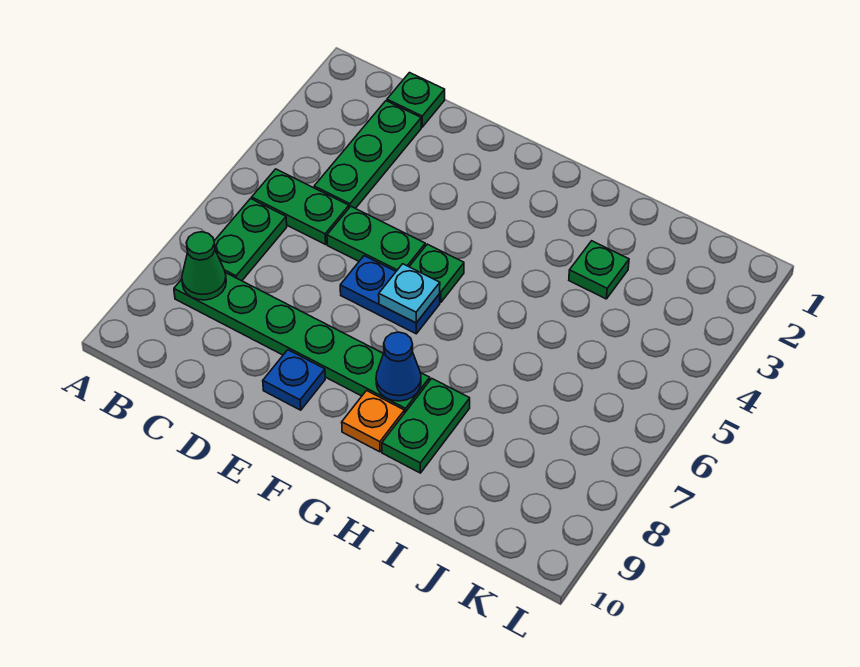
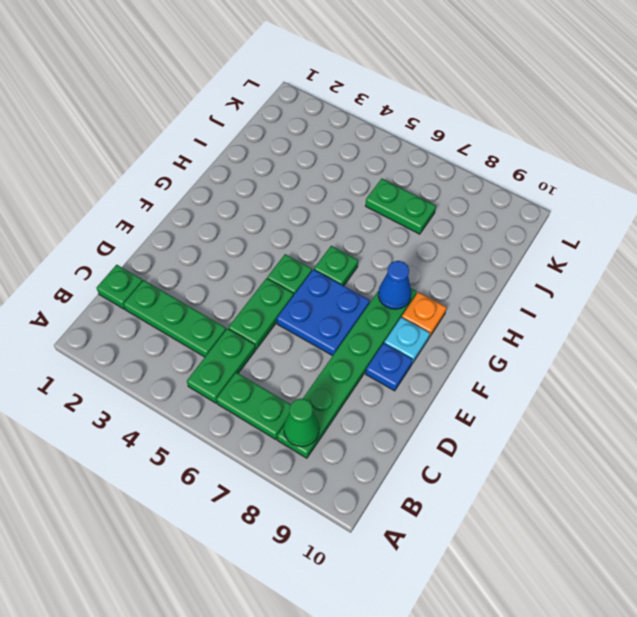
blue 1x2 plate [340,256,440,334] -> blue 2x2 plate [277,269,370,356]
cyan 1x1 plate [379,264,440,323] -> cyan 1x1 plate moved to [384,317,430,364]
green 1x2 plate [382,379,470,473] -> green 1x2 plate moved to [365,179,436,234]
green 1x1 plate [569,241,629,299] -> green 1x1 plate moved to [314,246,358,286]

